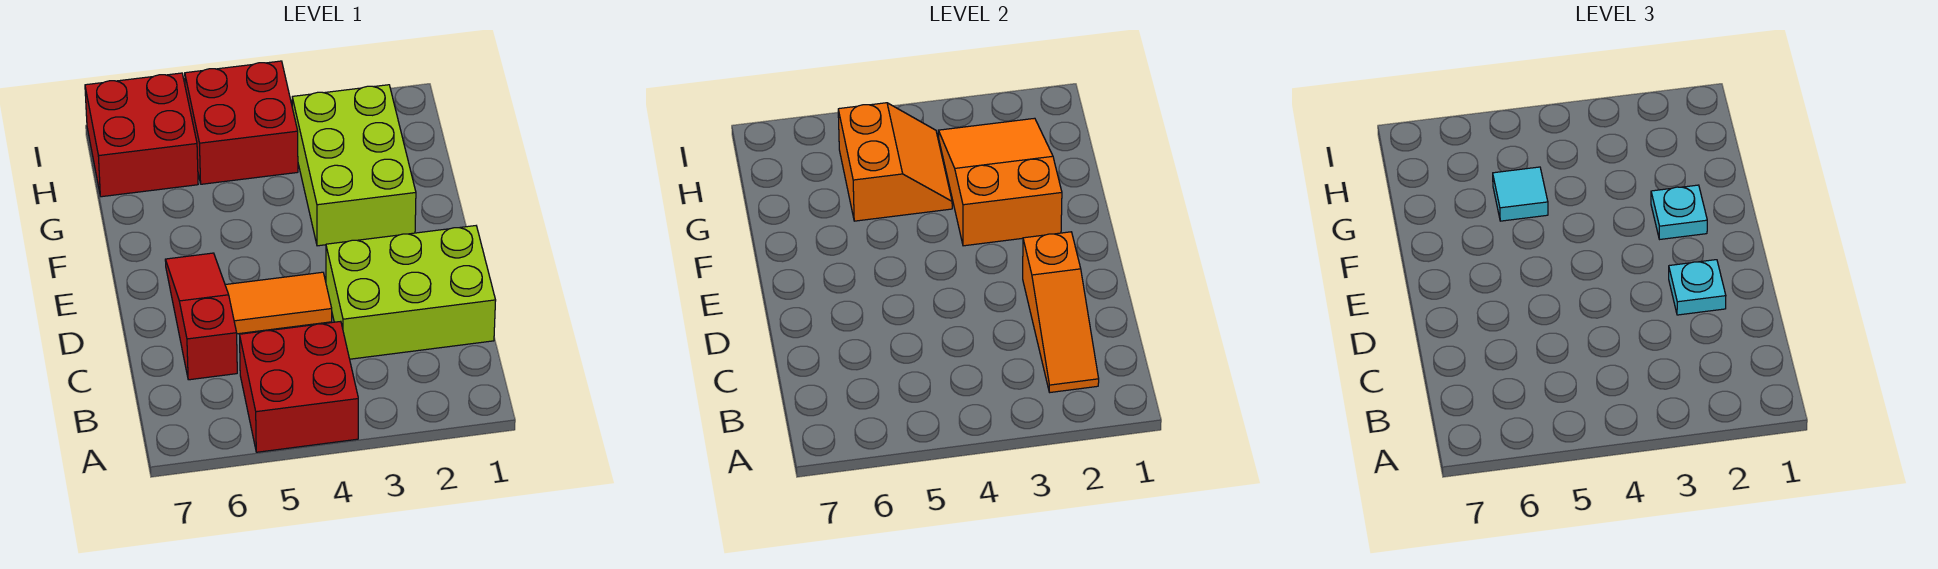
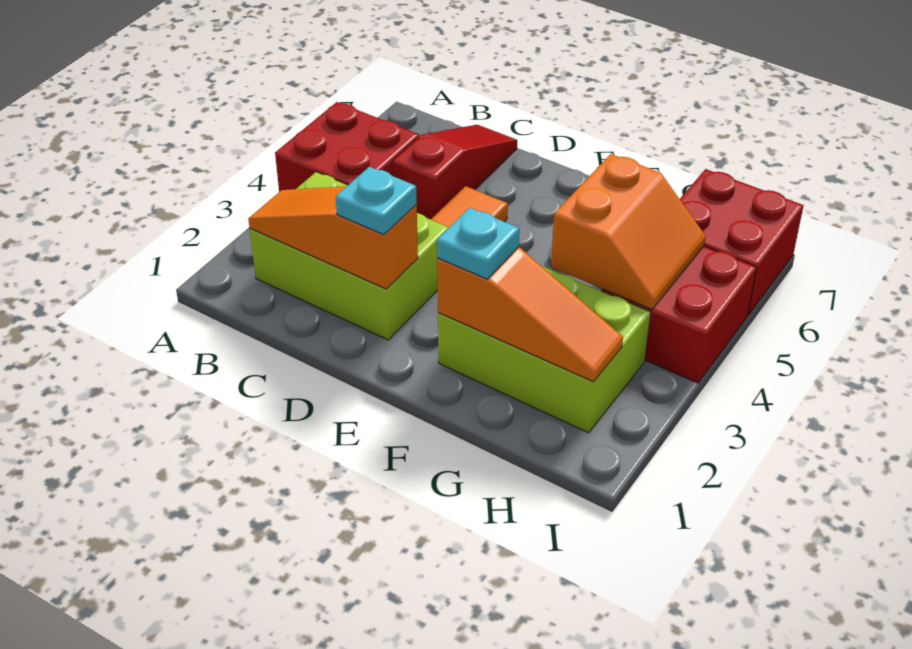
lime 2x3 brick [326,226,496,359] -> lime 2x3 brick turned to [250,172,449,340]
red 1x3 slope [165,253,237,380] -> red 1x3 slope turned to [393,125,517,220]
orange 2x3 slope [938,118,1062,246] -> orange 1x3 slope [437,247,623,382]
orange 2x2 slope [838,103,952,221] -> orange 2x2 slope turned to [551,154,706,309]
cyan 1x1 tile [1493,167,1548,221] -> none

